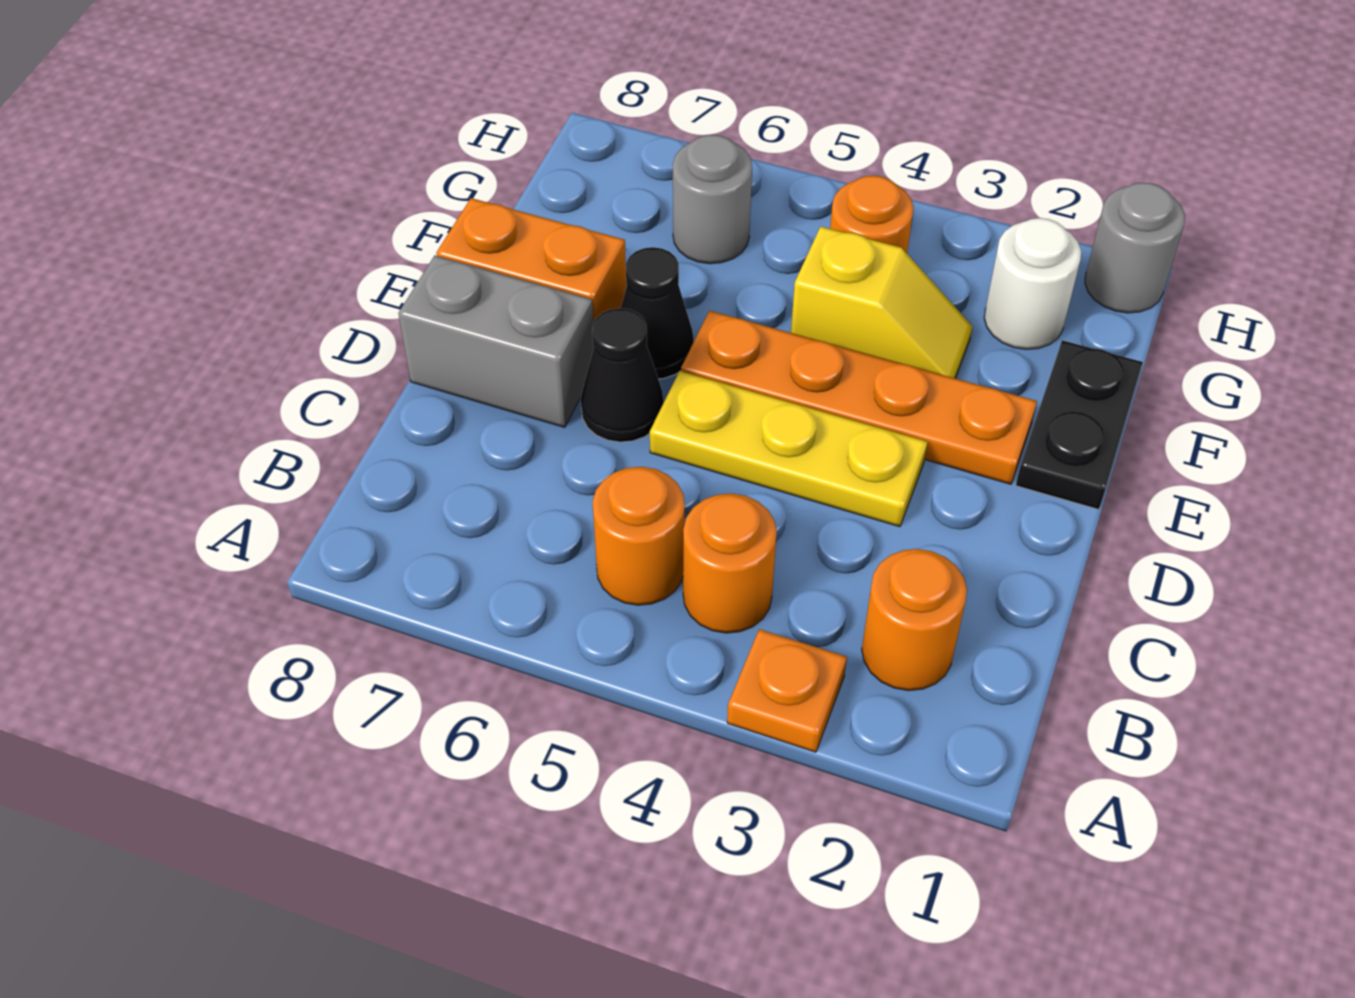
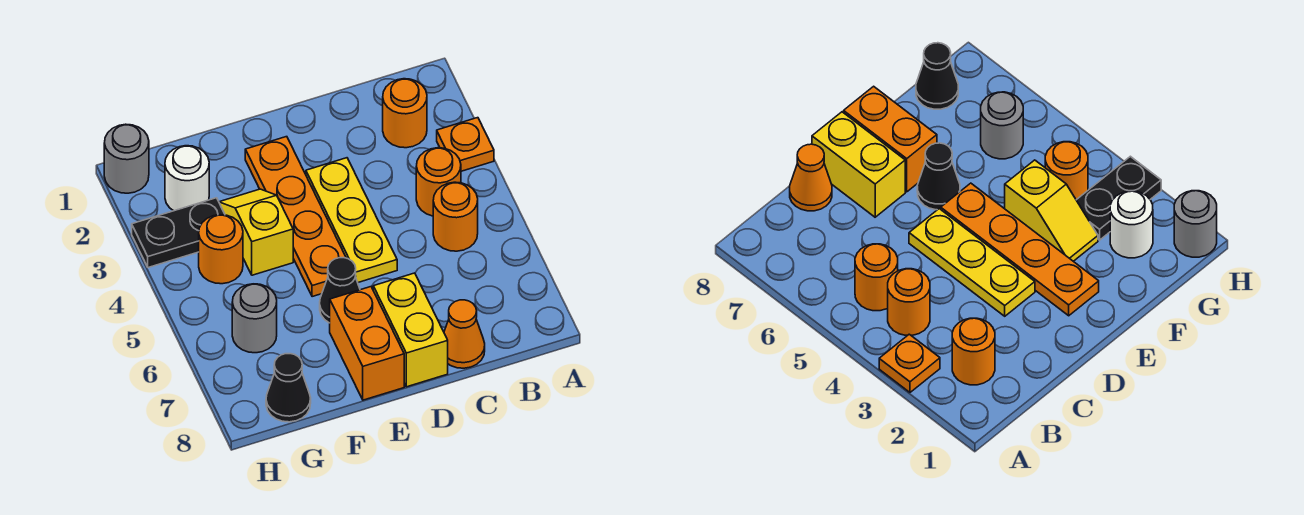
none -> orange 1x1 cone [444,300,485,368]
black 1x1 cone [581,308,664,442] -> black 1x1 cone moved to [266,354,311,422]
grey 1x2 brick [398,256,594,427] -> yellow 1x2 brick [373,273,448,387]
black 1x2 plate [1016,340,1143,510] -> black 1x2 plate moved to [132,198,225,268]

